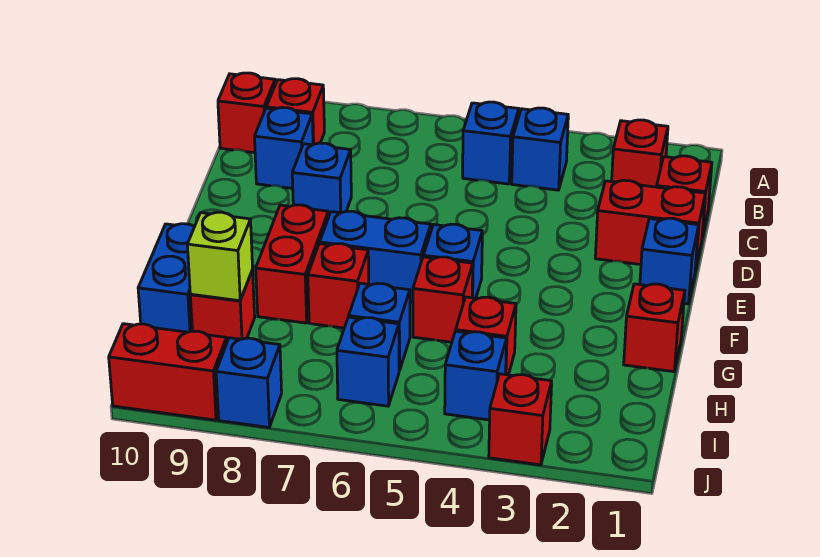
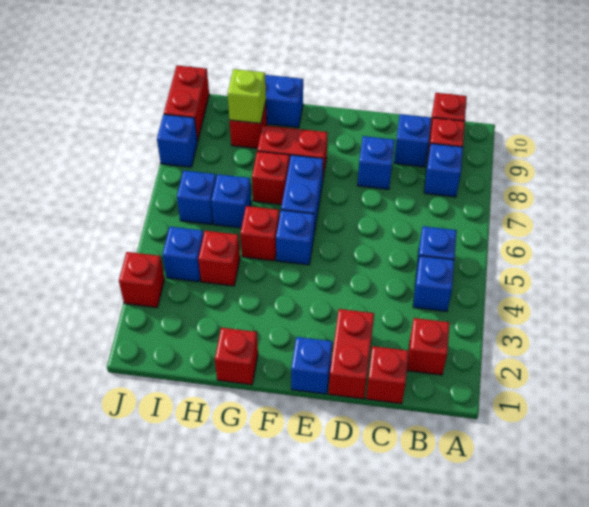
none -> blue 1x1 brick [424,144,463,197]

